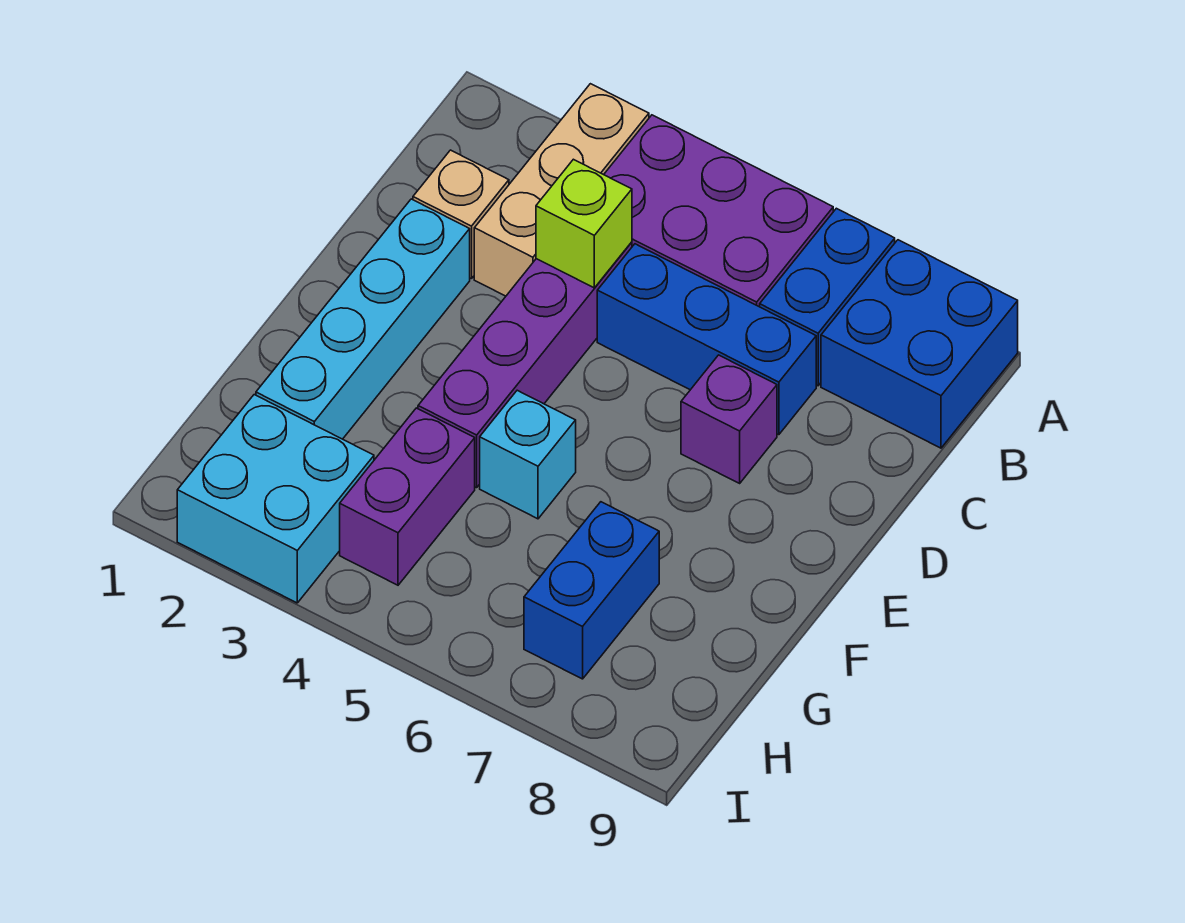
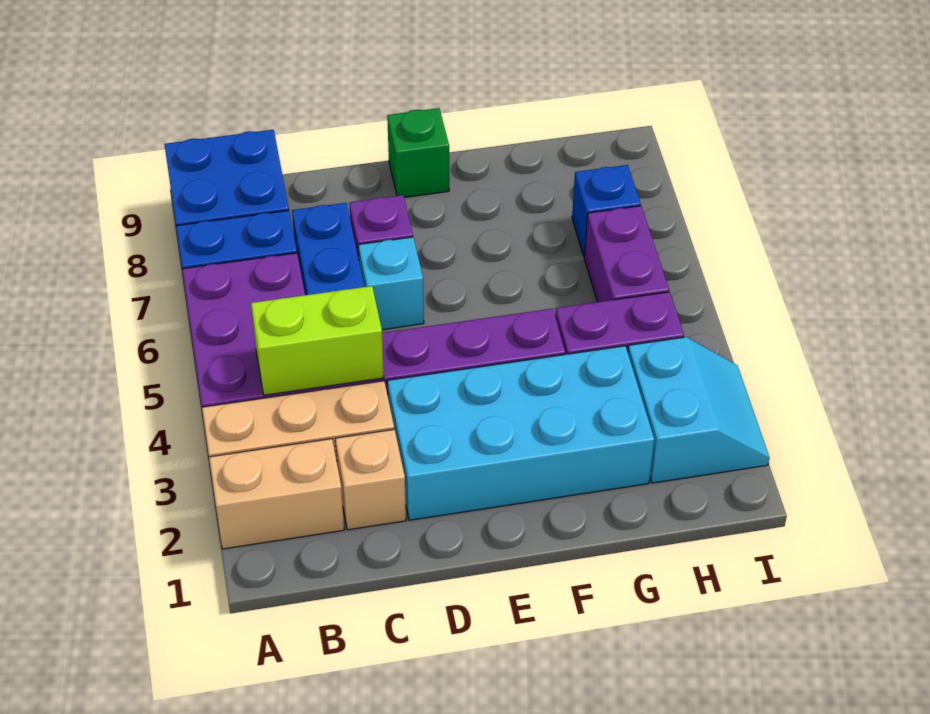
none -> tan 1x2 brick [209,439,344,549]
lime 1x1 brick [536,159,632,288] -> lime 1x2 brick [251,286,384,395]
cyan 1x4 brick [256,199,470,439] -> cyan 2x4 brick [387,346,654,520]
none -> green 1x1 brick [387,108,449,198]
cyan 1x1 brick [480,390,576,519] -> cyan 1x1 brick moved to [358,237,424,330]
blue 1x2 brick [524,502,659,679] -> blue 1x1 brick [572,165,641,257]
cyan 2x2 brick [177,395,374,603] -> cyan 2x2 slope [628,337,770,483]
none -> purple 1x2 brick [584,206,669,302]

